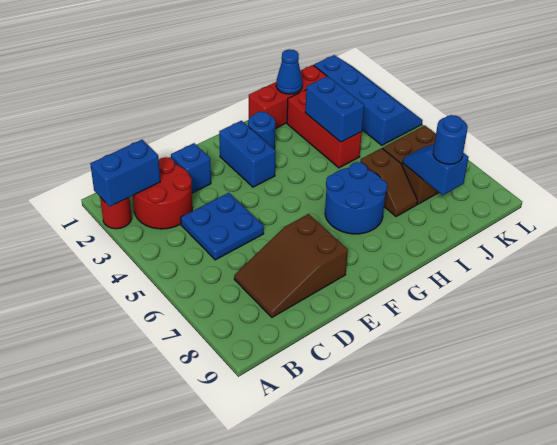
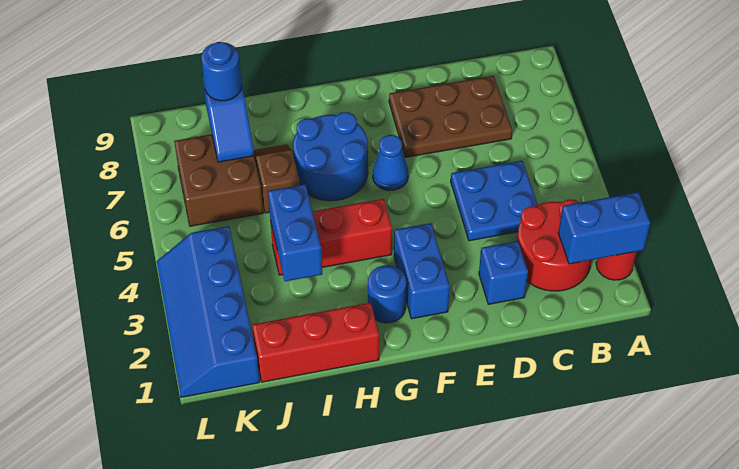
brown 2x3 slope [234,214,348,317] -> brown 2x3 plate [389,76,512,157]
blue 1x1 cone [276,49,303,94] -> blue 1x1 cone moved to [373,135,408,190]
red 1x3 brick [287,90,362,168] -> red 1x3 brick turned to [270,199,392,275]

